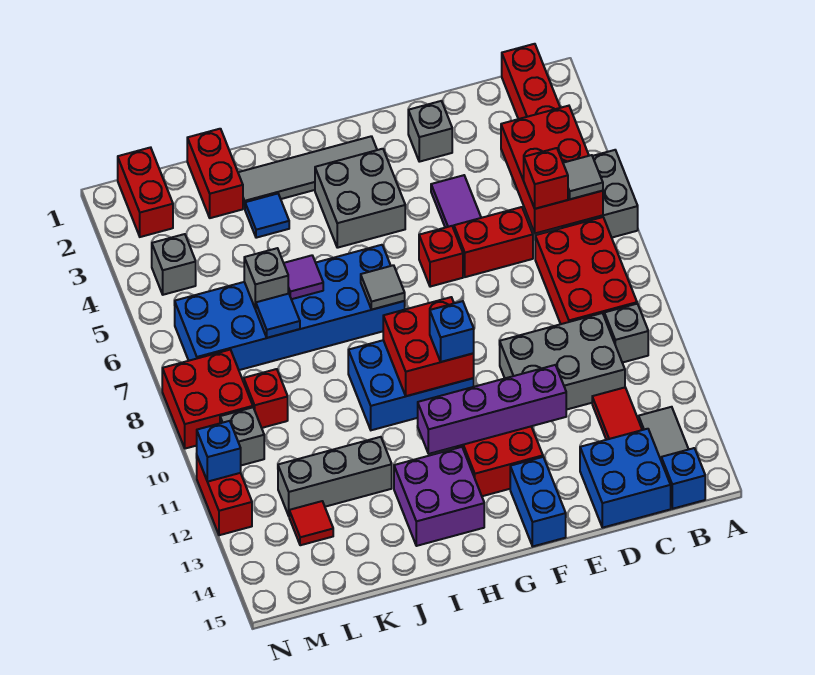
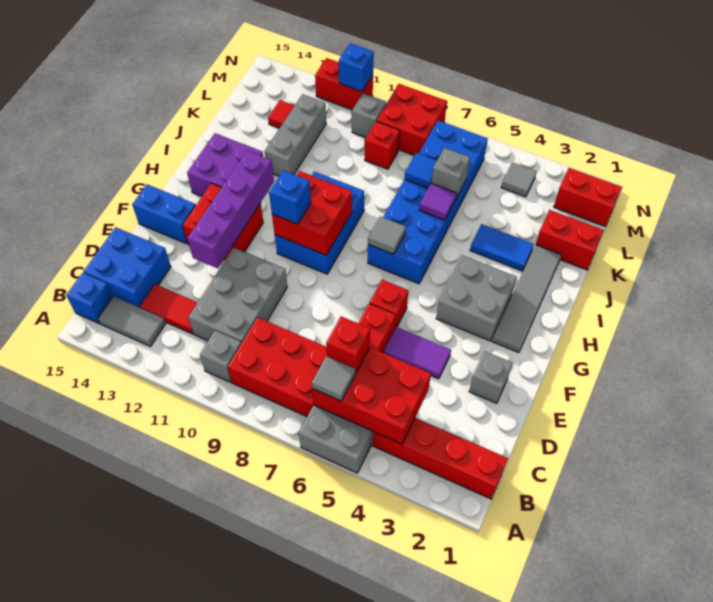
blue 1x1 tile [245,194,289,238] -> blue 1x2 tile [470,224,534,271]
grey 1x1 brick [152,234,196,295] -> grey 1x1 tile [501,162,537,197]

